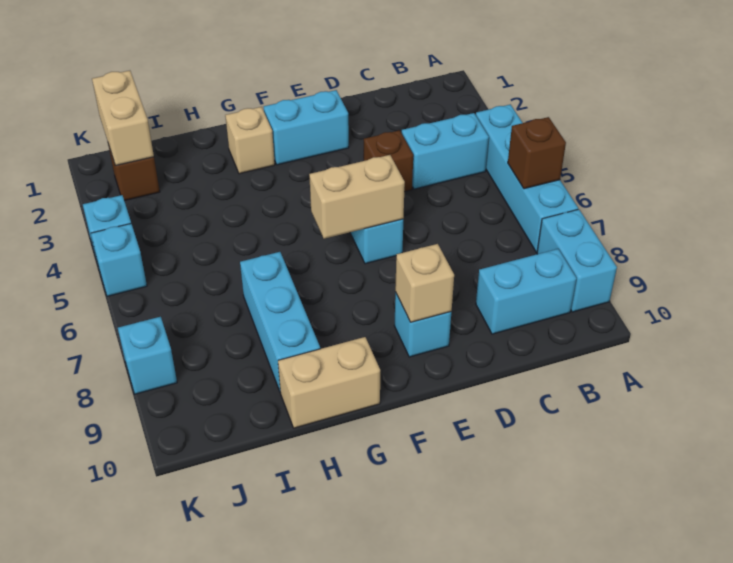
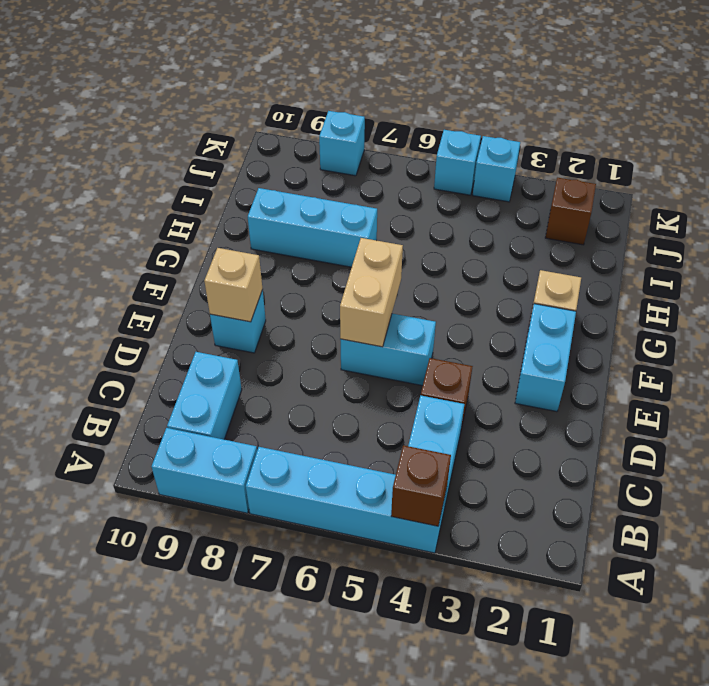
brown 1x1 brick [508,117,566,189] -> brown 1x1 brick moved to [391,445,451,526]
tan 1x2 brick [278,337,380,428] -> none
tan 1x2 brick [92,71,154,166] -> none

